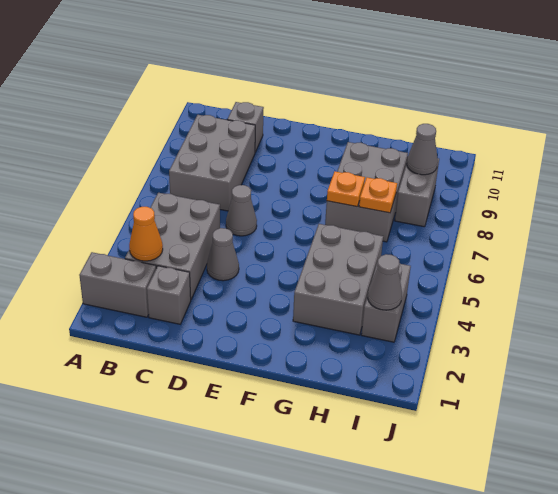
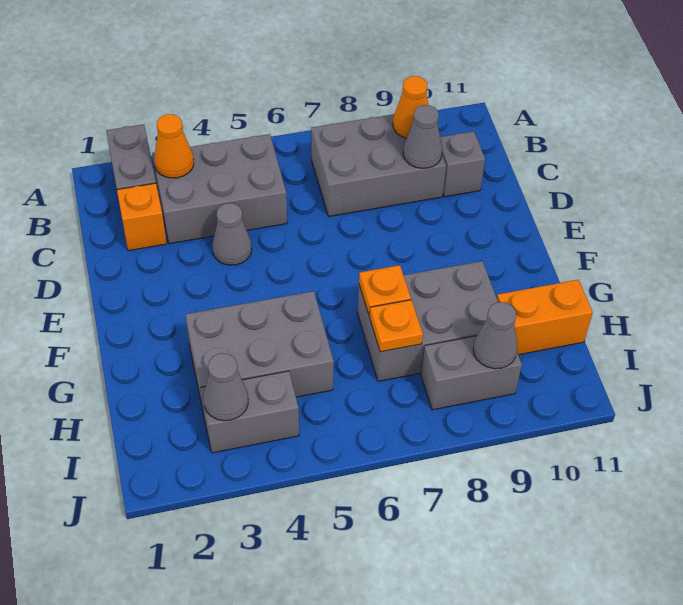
none -> orange 1x1 cone [393,76,428,138]
grey 1x1 brick [147,266,191,324] -> orange 1x1 brick [117,183,167,251]
grey 1x1 cone [226,185,257,236] -> grey 1x1 cone moved to [403,105,442,168]
none -> orange 1x2 brick [497,280,593,355]

